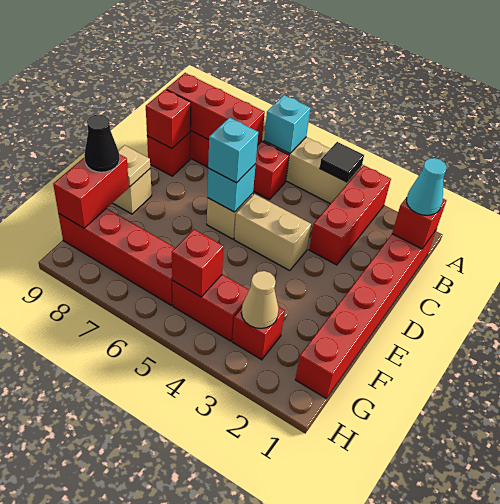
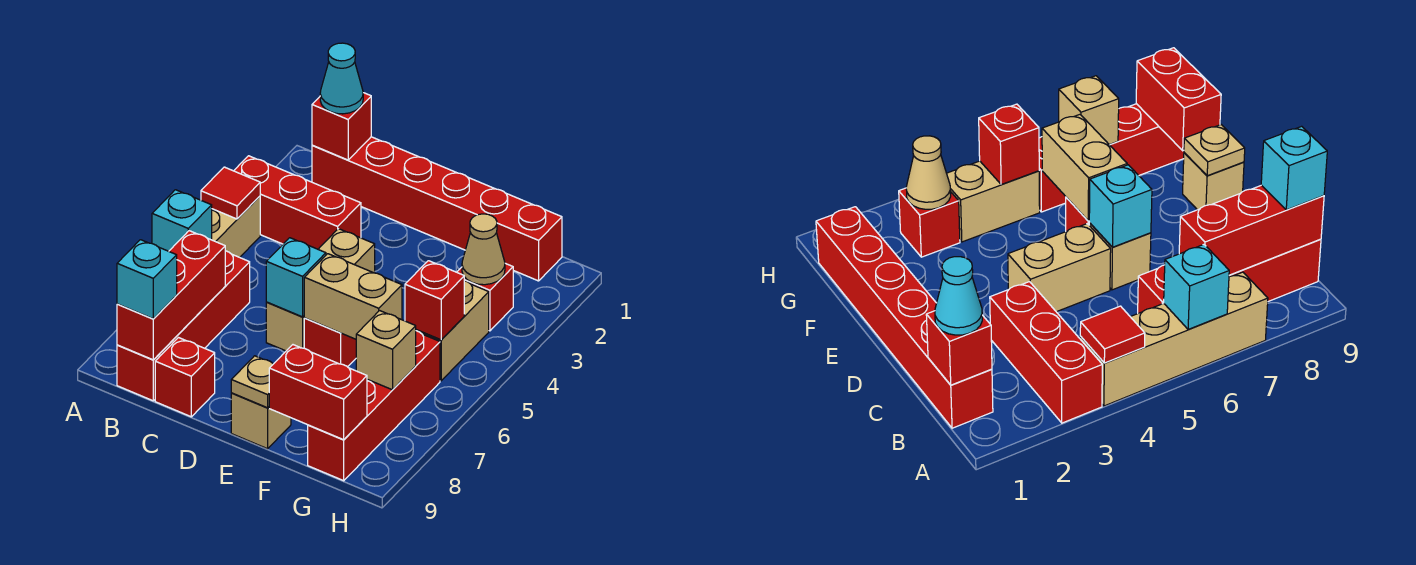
black 1x1 tile [320,142,364,182] -> red 1x1 tile [201,167,260,219]
red 1x1 brick [146,89,191,148] -> red 1x1 brick moved to [304,318,356,367]
cyan 1x1 brick [208,118,258,183] -> cyan 1x1 brick moved to [117,240,177,319]
none -> tan 1x2 brick [304,254,402,339]
black 1x1 cone [84,115,120,172] -> none
red 1x2 brick [172,275,249,341] -> tan 1x2 brick [416,281,489,381]
none -> tan 1x1 brick [356,311,416,390]

